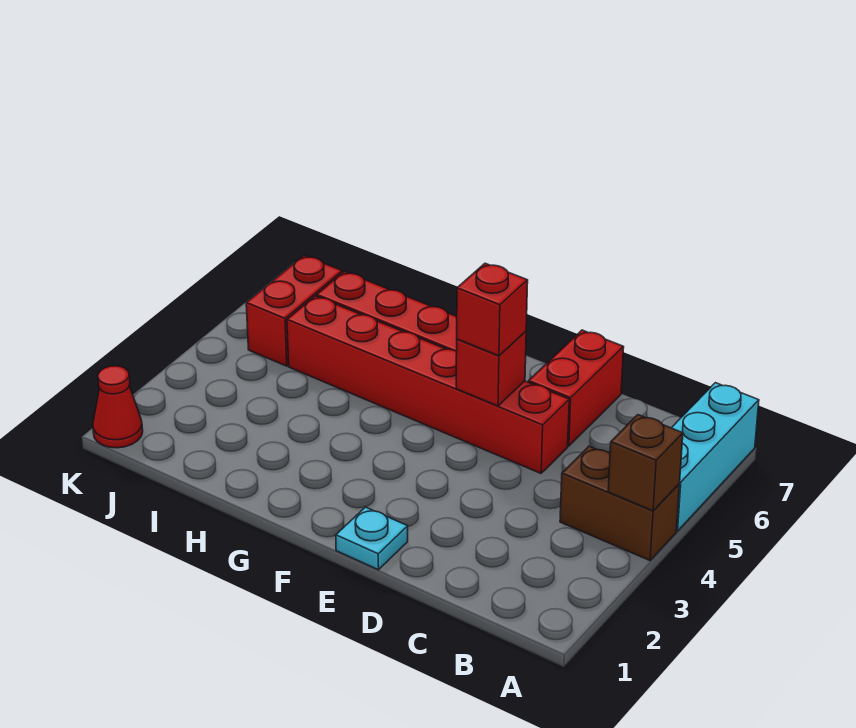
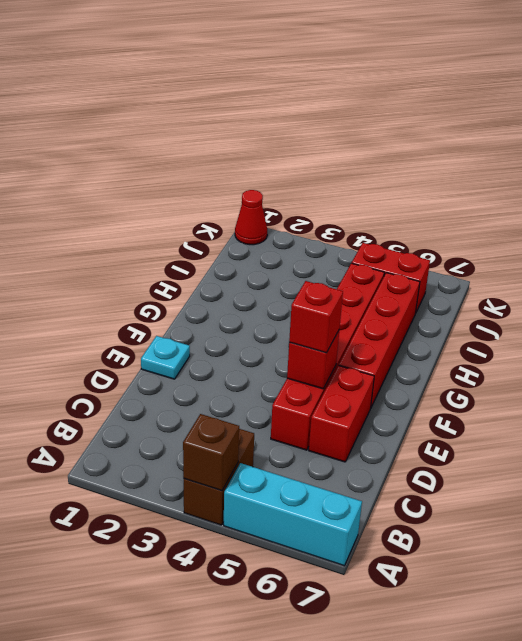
red 1x2 brick [528,330,624,446] -> red 1x2 brick turned to [309,365,374,462]

